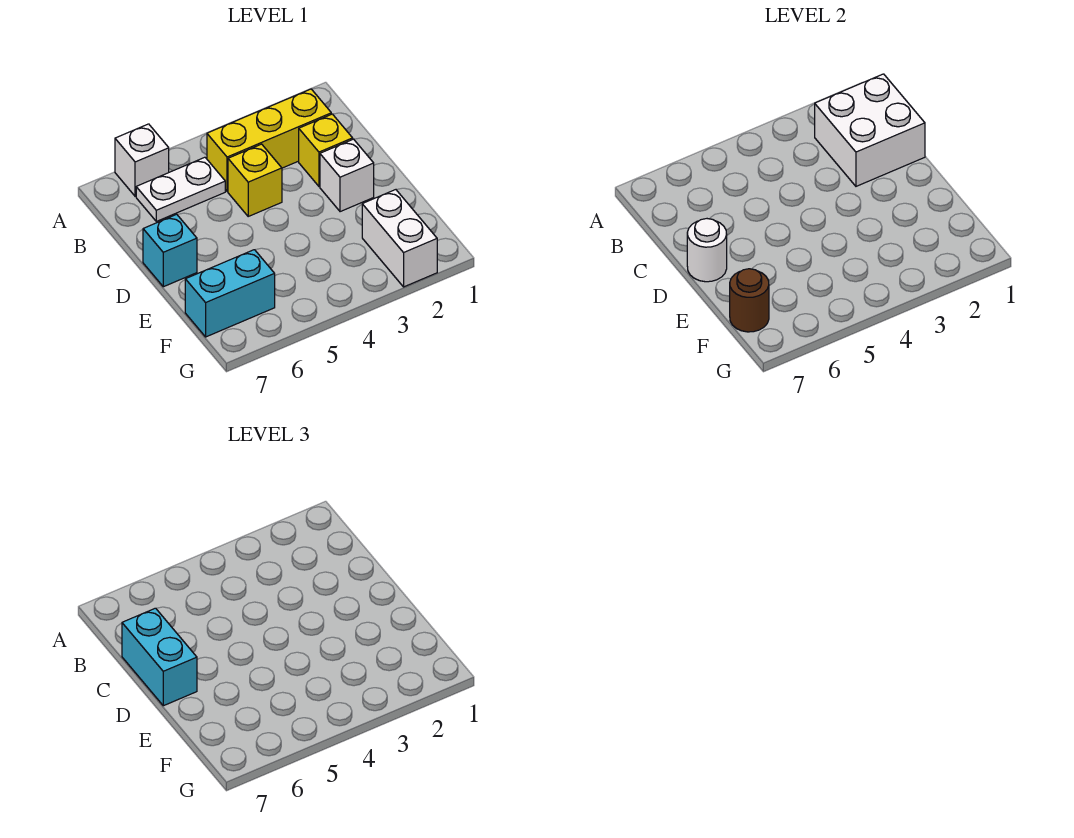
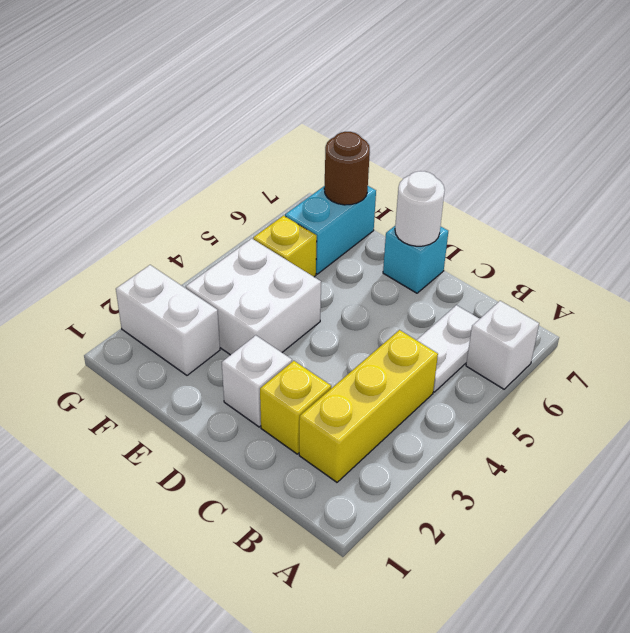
white 2x2 brick [815,74,925,186] -> white 2x2 brick moved to [186,239,321,355]
yellow 1x1 brick [228,144,282,216] -> yellow 1x1 brick moved to [253,216,317,277]
cyan 1x2 brick [122,608,197,706] -> none

